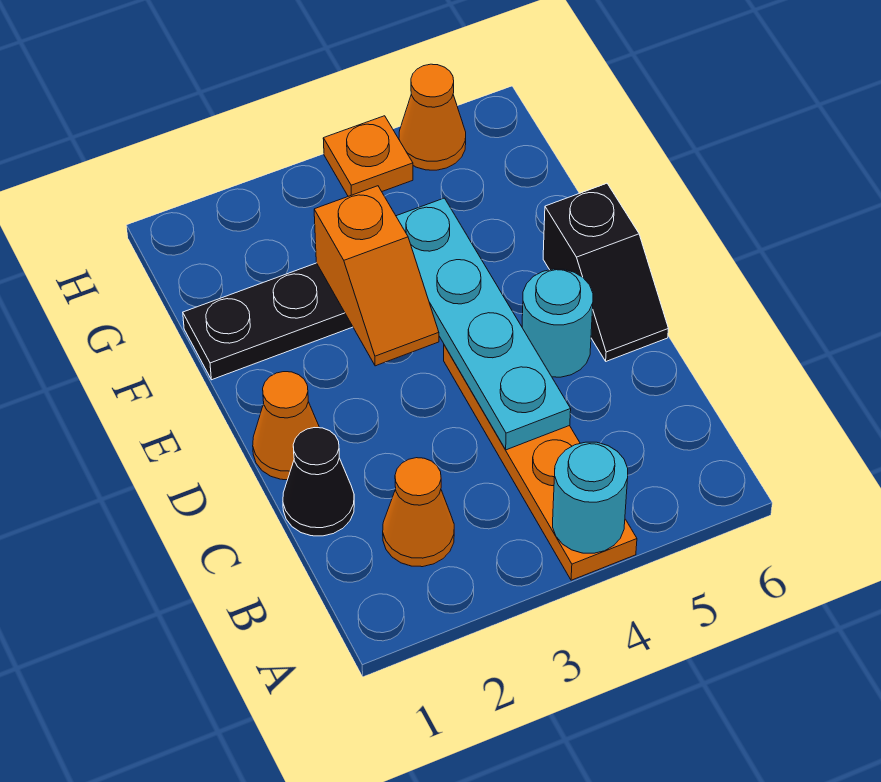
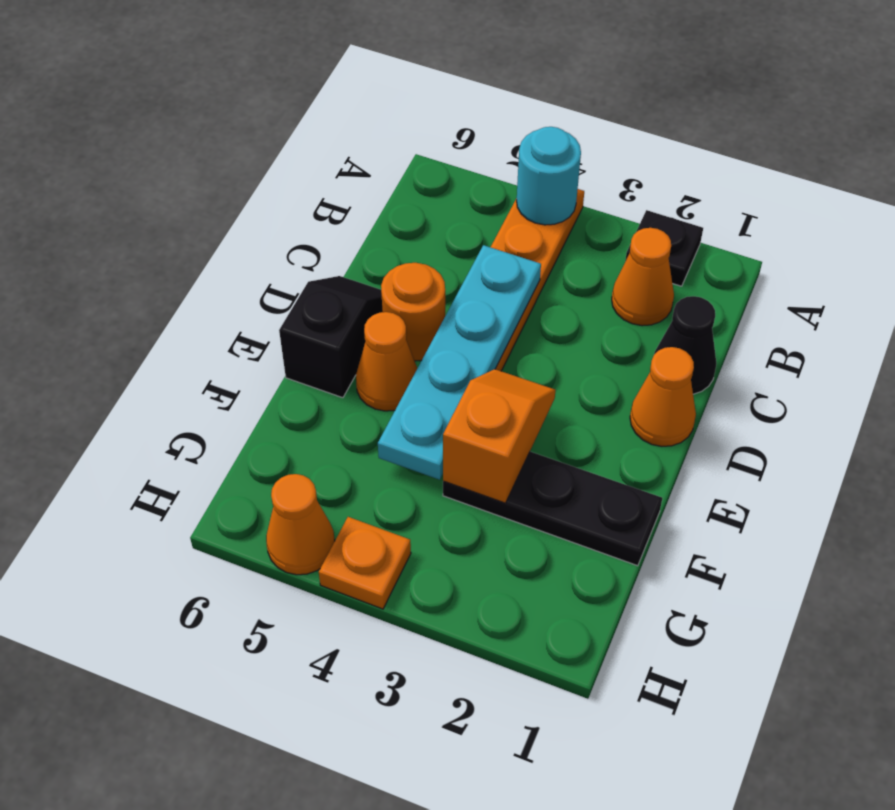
none -> black 1x1 plate [625,210,703,286]
cyan 1x1 round brick [522,269,593,377] -> orange 1x1 round brick [381,263,445,361]
none -> orange 1x1 cone [356,312,417,411]

